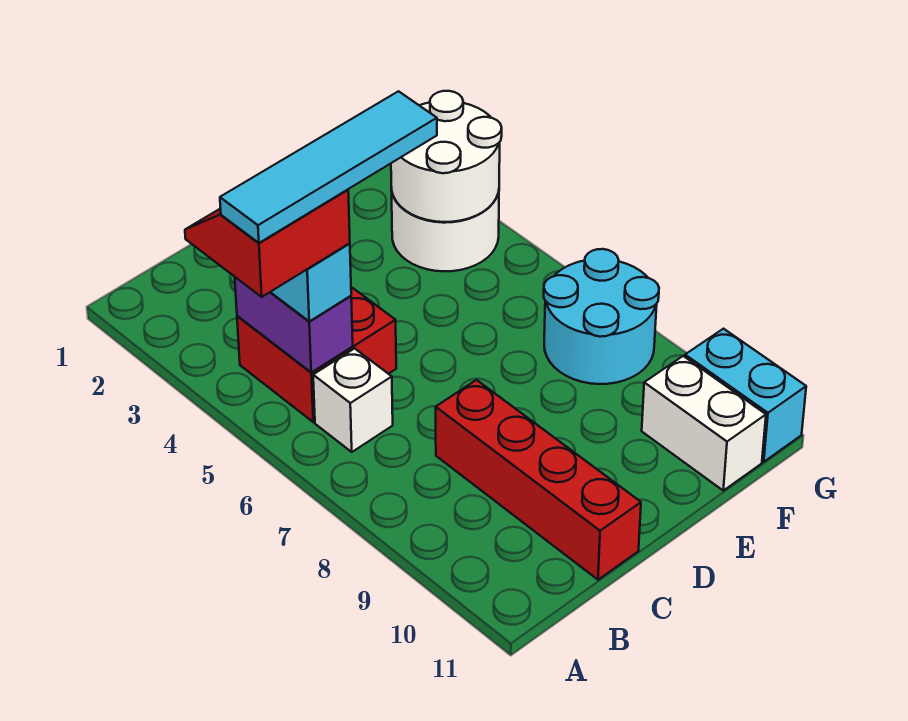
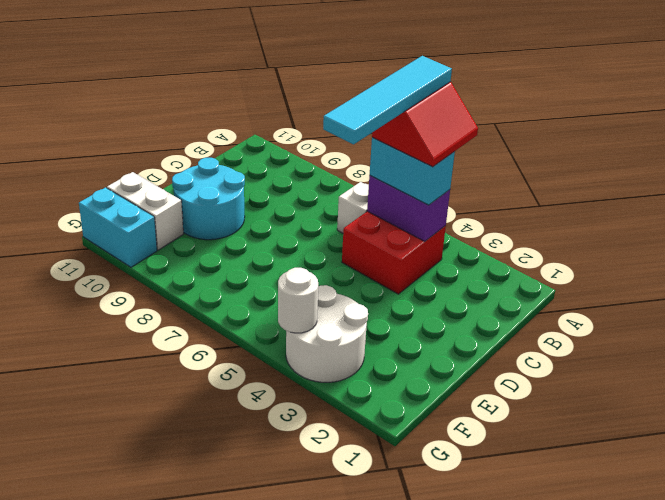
red 1x4 brick [436,380,641,580] -> none
white 2x2 round brick [391,91,502,222] -> white 1x1 round brick [278,268,318,333]
cyan 2x2 round brick [544,249,659,384] -> cyan 2x2 round brick moved to [172,158,245,240]

